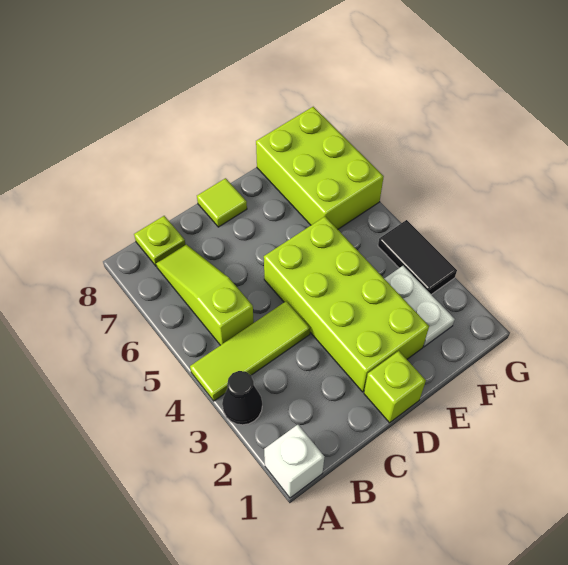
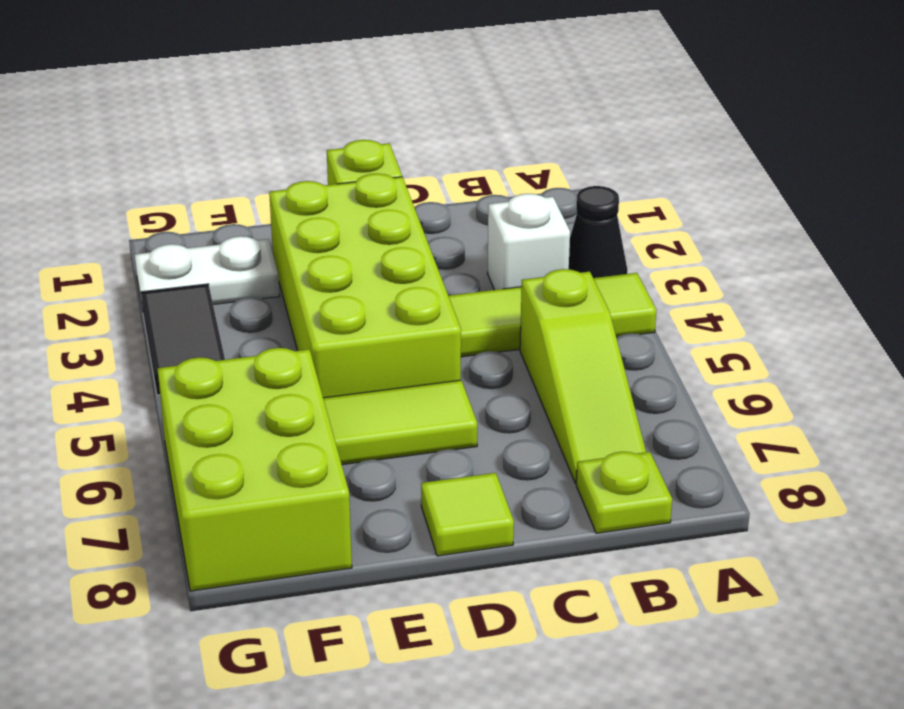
white 1x1 brick [264,425,325,498] -> white 1x1 brick moved to [488,194,570,290]
none -> lime 1x2 tile [323,380,477,465]
white 1x2 plate [384,266,455,347] -> white 1x2 plate turned to [135,236,279,310]

